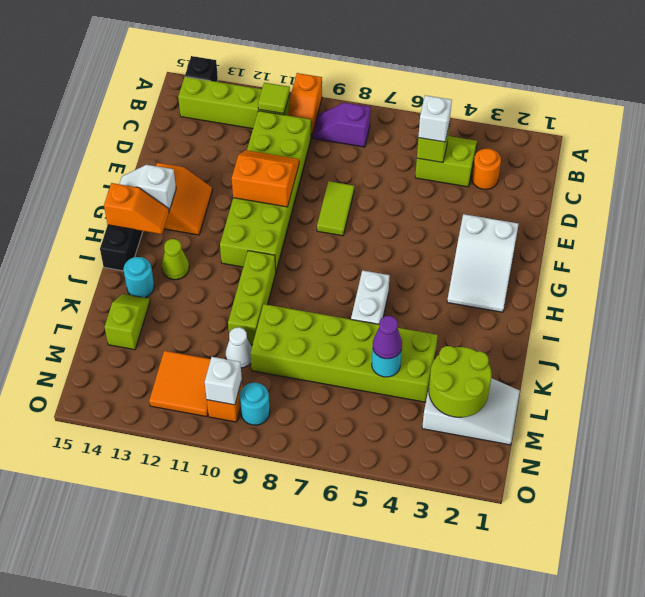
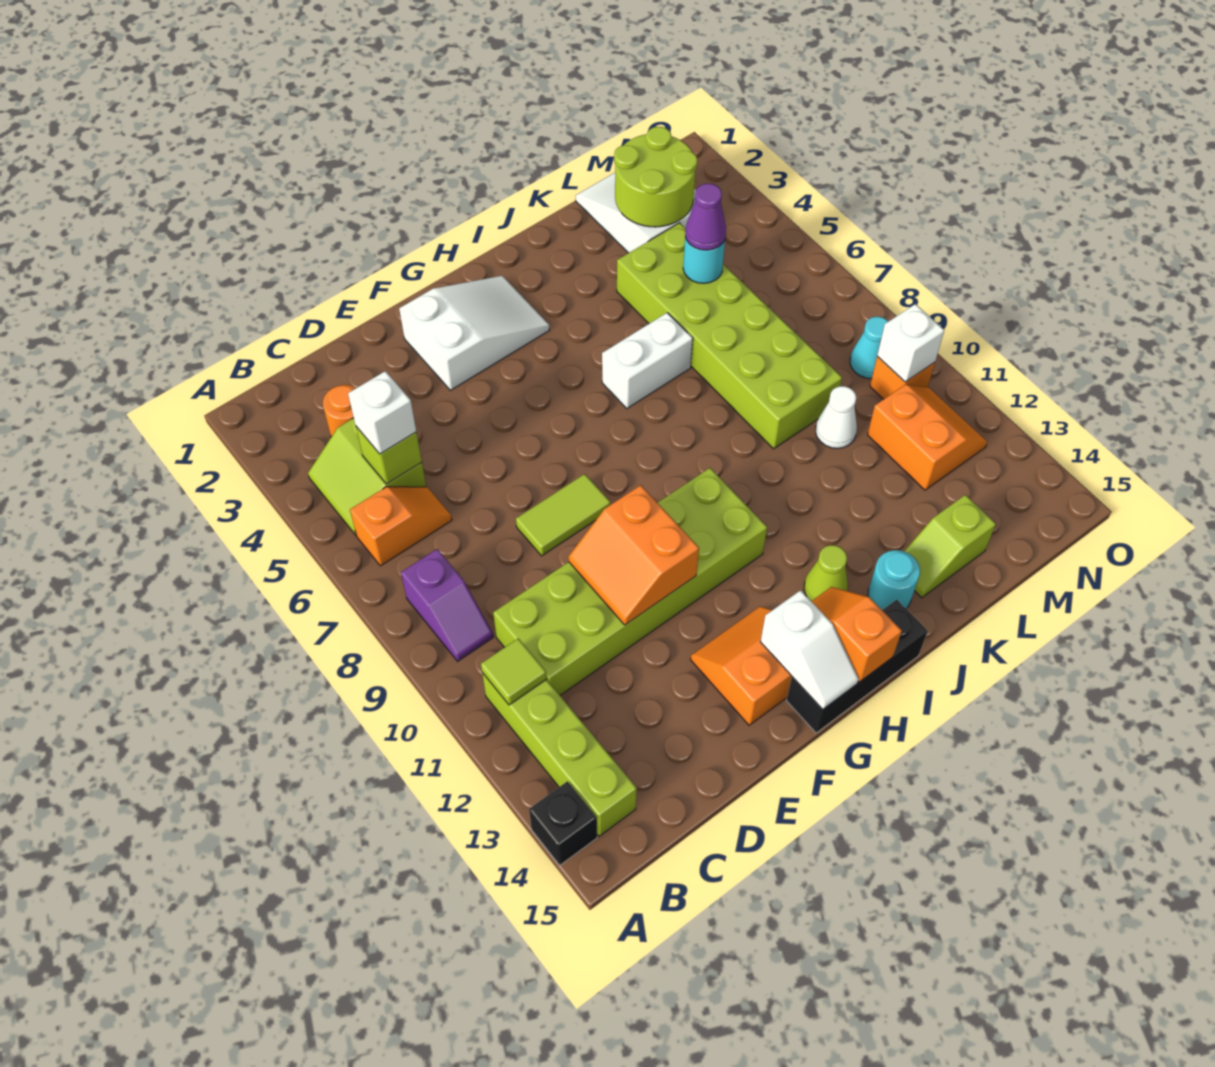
orange 1x2 slope [288,73,322,138] -> orange 1x2 slope moved to [350,487,452,566]
lime 1x3 brick [228,251,276,345] -> none
orange 2x2 tile [149,351,211,417] -> orange 2x2 slope [867,384,987,490]
cyan 1x1 round brick [240,383,270,425] -> cyan 1x1 cone [850,317,888,379]

